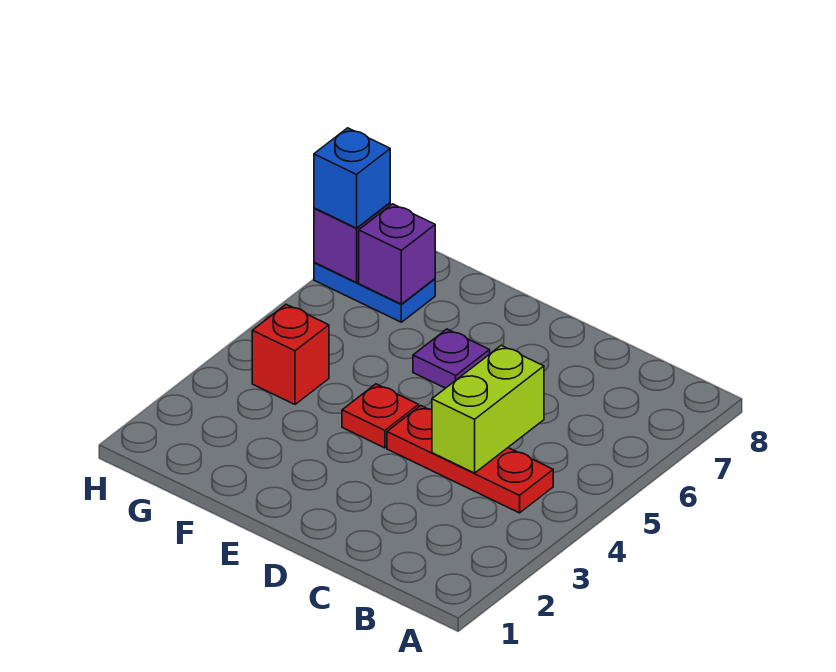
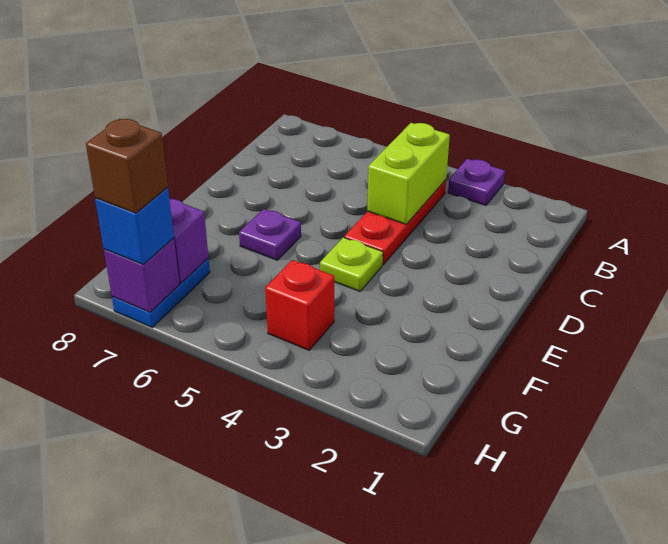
none -> purple 1x1 plate [448,159,505,205]
lime 1x2 brick [432,345,544,473] -> lime 1x2 brick turned to [367,123,450,224]
red 1x1 plate [342,384,419,448] -> lime 1x1 plate [320,237,383,291]
none -> brown 1x1 brick [86,119,168,213]

